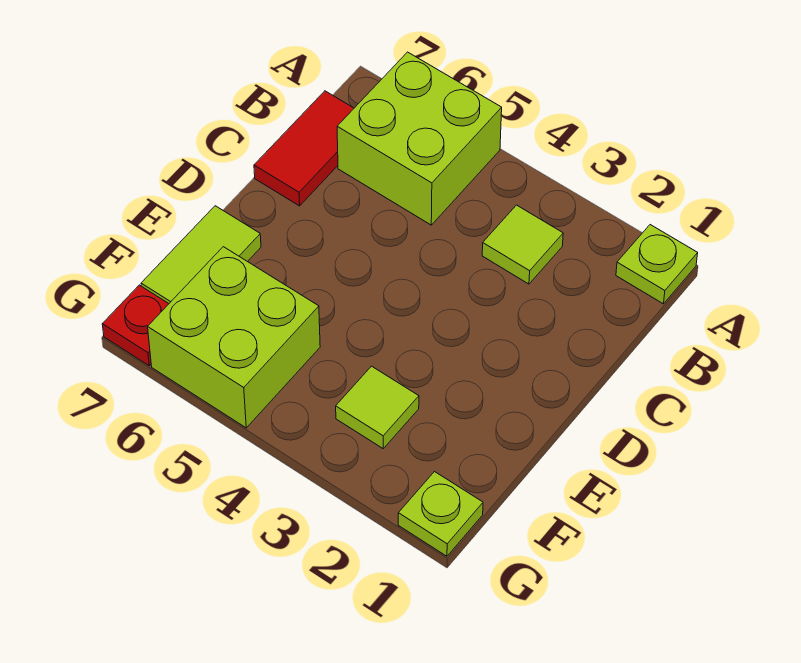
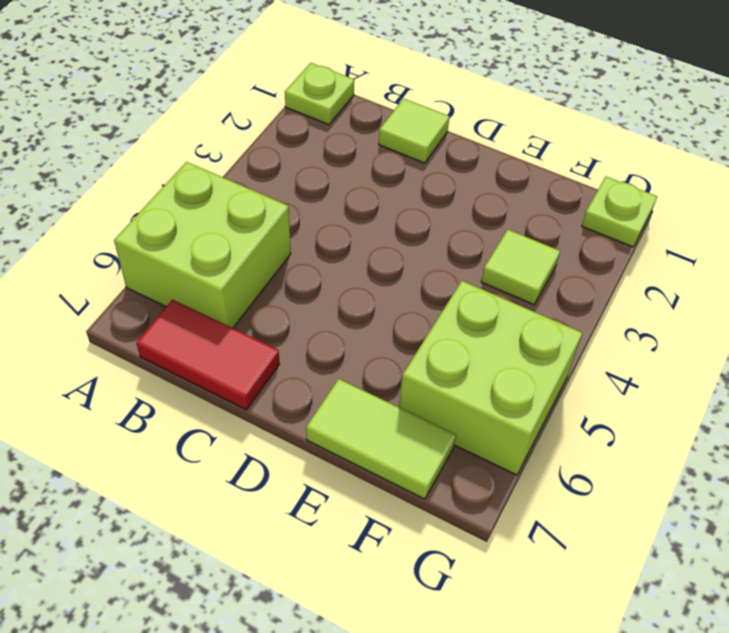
lime 1x1 tile [482,205,563,284] -> lime 1x1 tile moved to [379,99,449,163]
red 1x1 plate [102,285,169,366] -> none

